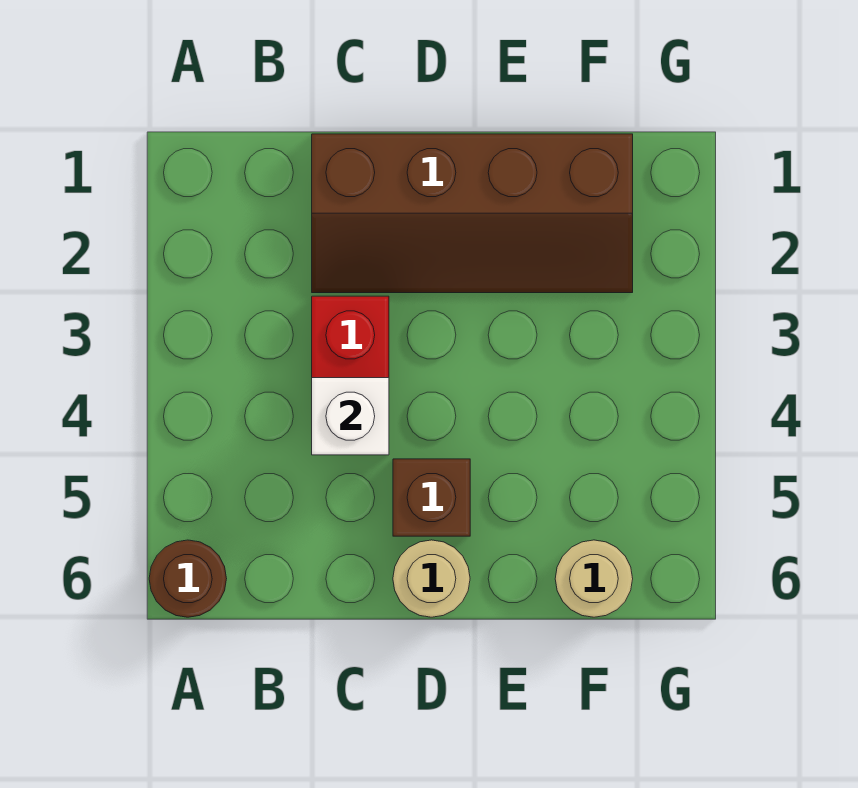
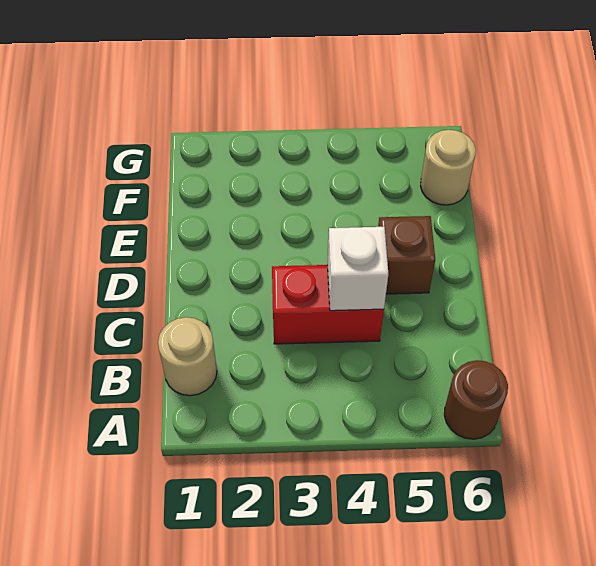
brown 2x4 slope [312,134,633,293] -> none
tan 1x1 round brick [393,540,470,617] -> tan 1x1 round brick moved to [158,317,217,396]

